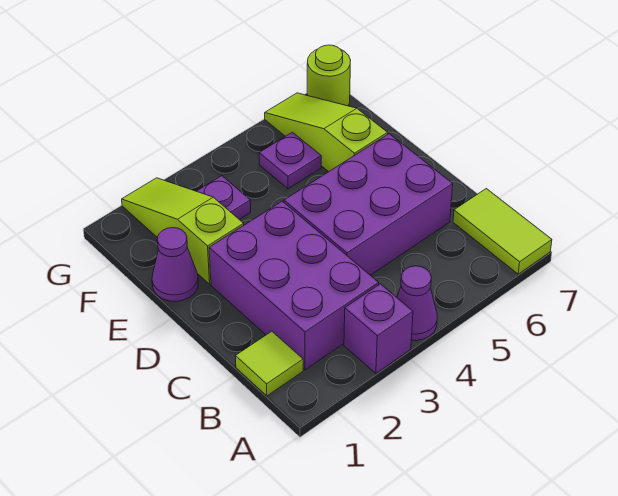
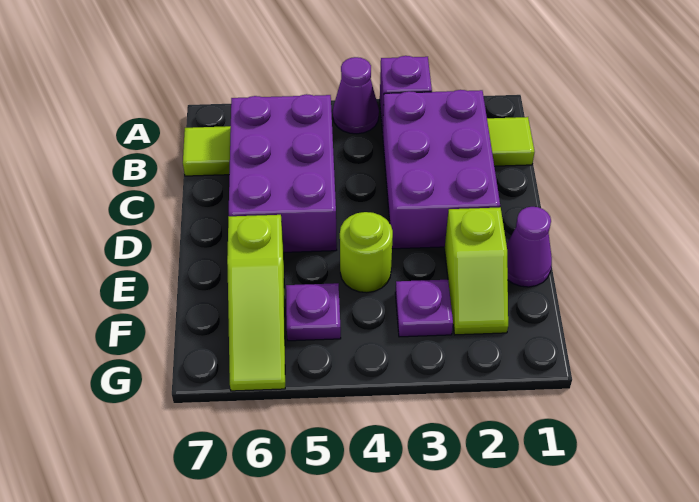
lime 1x2 tile [453,189,552,274] -> lime 1x1 tile [183,126,231,176]
purple 2x3 brick [284,134,453,275] -> purple 2x3 brick turned to [229,94,337,252]
lime 1x3 slope [122,178,244,284] -> lime 1x2 slope [445,208,508,335]
lime 1x1 round brick [307,45,351,106] -> lime 1x1 round brick moved to [340,212,393,293]

